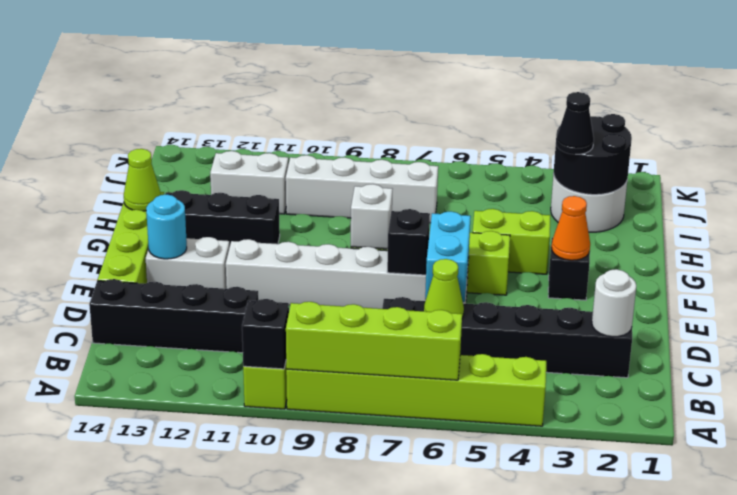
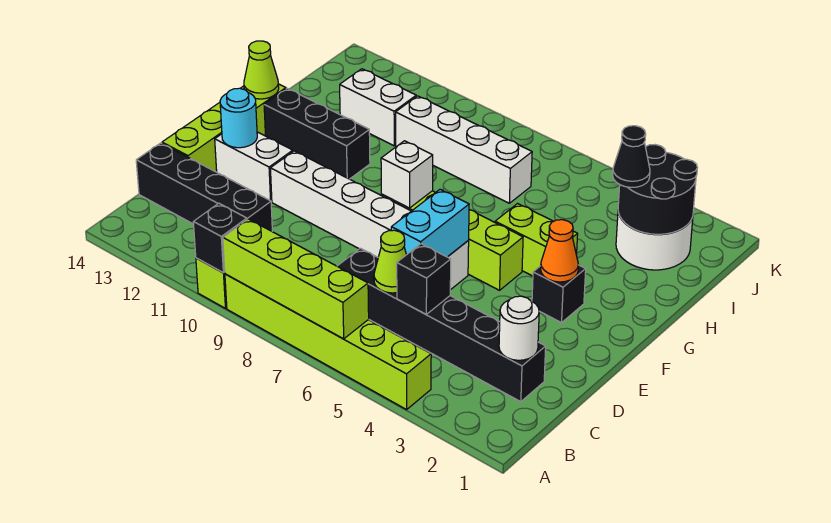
black 1x1 brick [387,209,430,275] -> black 1x1 brick moved to [397,244,451,314]

